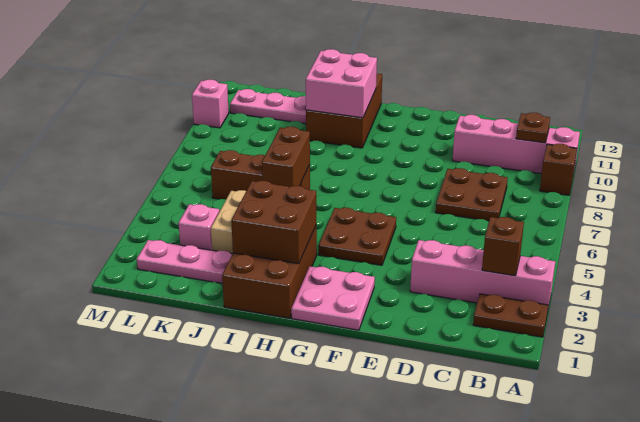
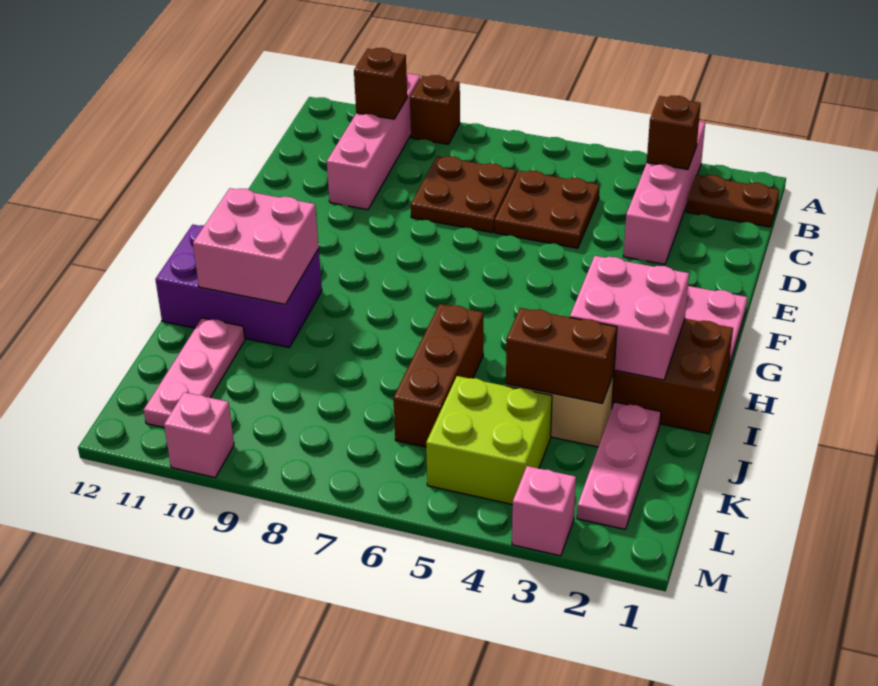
brown 1x2 plate [473,294,548,337] -> brown 1x2 plate turned to [686,175,780,227]
brown 1x1 plate [516,113,550,143] -> brown 1x1 brick [354,48,407,119]
brown 2x2 plate [318,208,396,265] -> brown 2x2 plate moved to [495,170,600,248]
brown 2x2 brick [231,181,316,264] -> pink 2x2 brick [570,256,689,380]
brown 2x3 brick [306,74,382,148] -> purple 2x3 brick [155,225,322,348]
brown 1x2 brick [262,127,310,187] -> brown 1x2 brick moved to [506,308,617,403]
pink 1x1 brick [179,204,219,250] -> pink 1x1 brick moved to [512,466,576,556]
none -> lime 2x2 brick [426,376,552,505]

